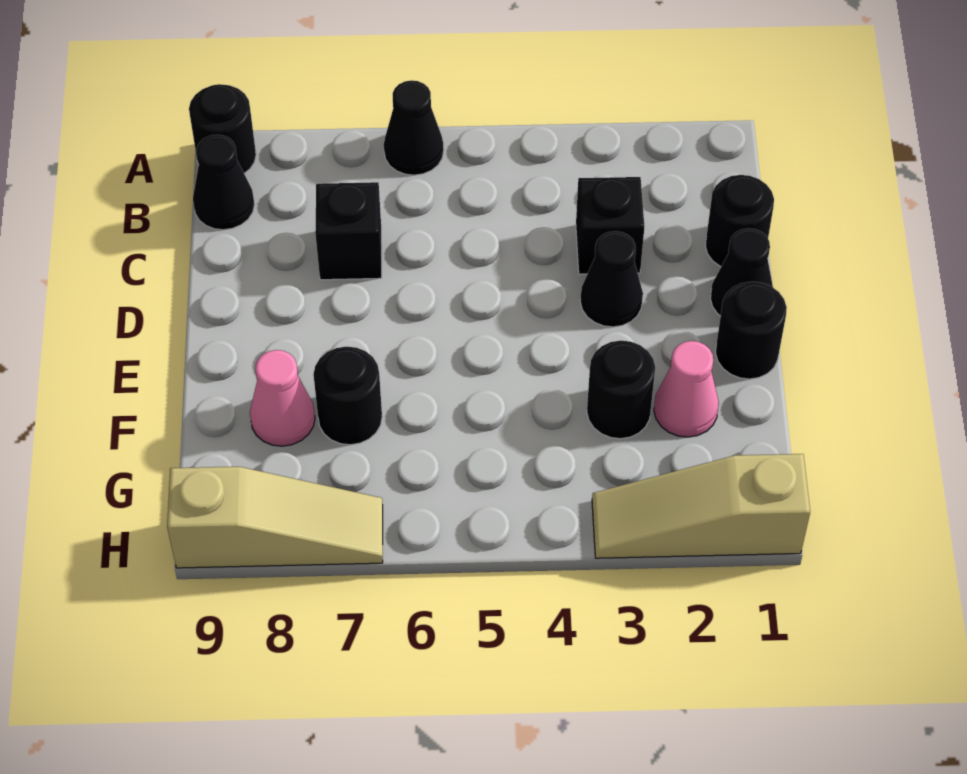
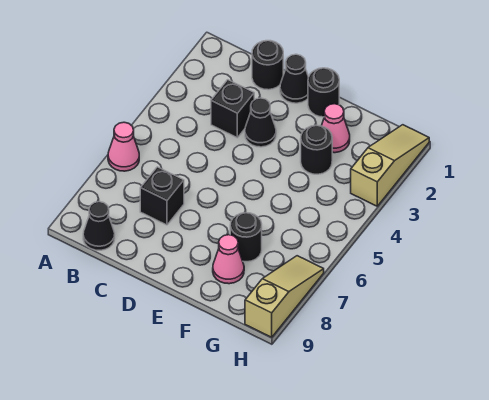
black 1x1 cone [384,80,444,175] -> pink 1x1 cone [108,122,139,171]
black 1x1 round brick [189,84,256,173] -> none
tan 1x3 slope [592,454,810,558] -> tan 1x3 slope turned to [351,125,429,206]

